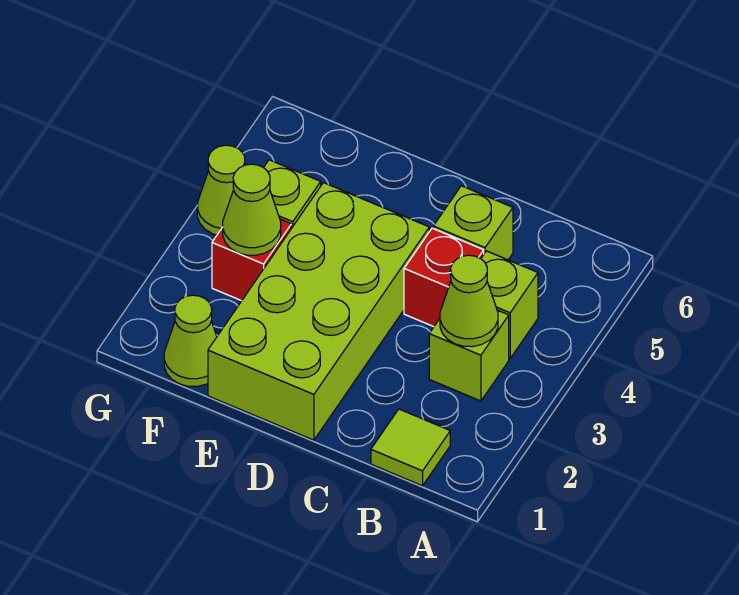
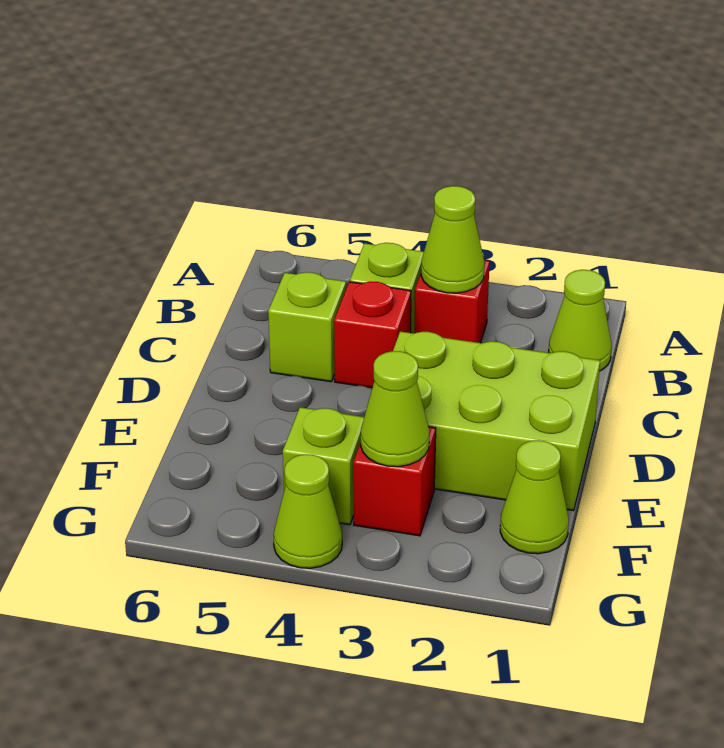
lime 1x1 tile [371,409,450,486] -> lime 1x1 cone [549,270,612,371]
lime 1x1 brick [429,310,509,401] -> red 1x1 brick [414,260,490,343]
lime 2x4 brick [208,183,429,440] -> lime 2x3 brick [393,331,600,511]

